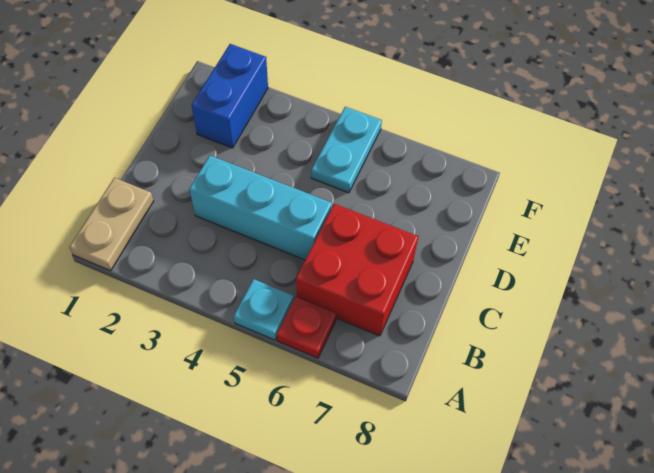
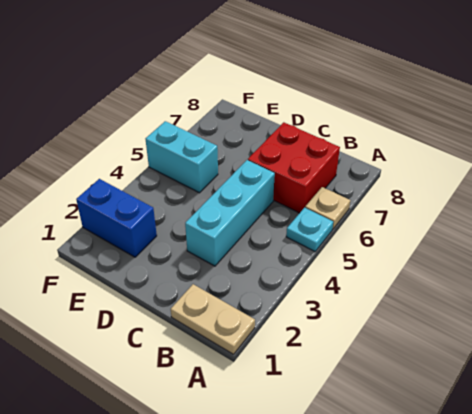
red 1x1 plate [277,297,337,358] -> tan 1x1 plate [305,187,350,229]
cyan 1x2 plate [311,107,382,193] -> cyan 1x2 brick [146,121,218,193]

